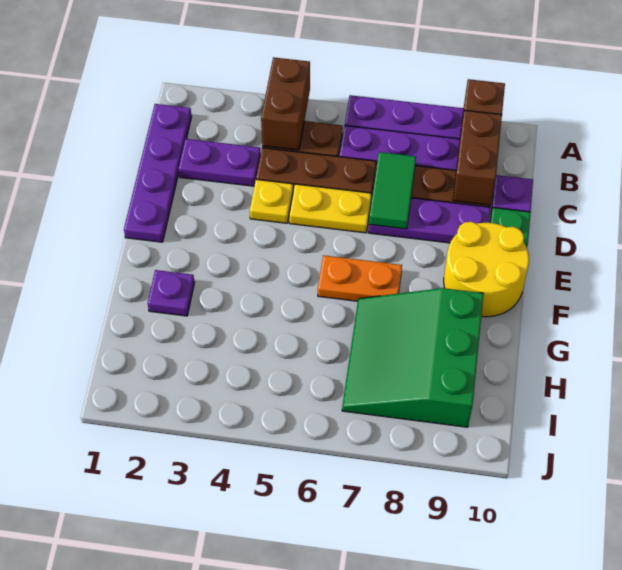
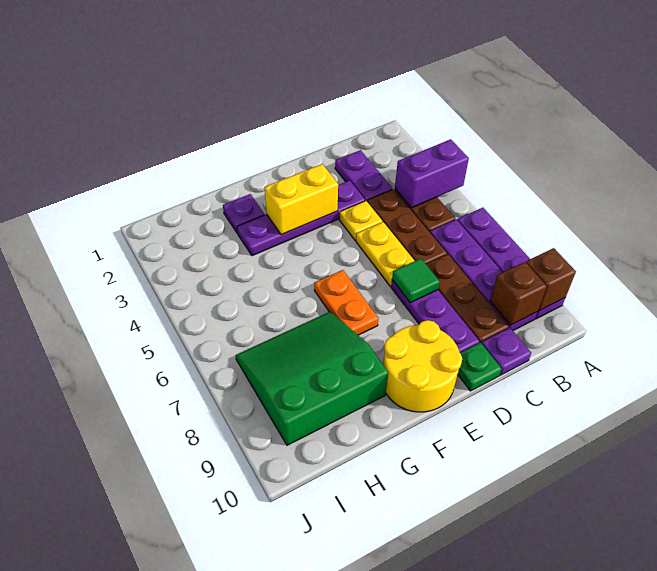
brown 1x2 brick [261,57,310,150] -> purple 1x2 brick [395,139,469,208]
purple 1x4 plate [124,104,192,242] -> purple 1x4 plate moved to [237,180,365,256]
brown 1x2 brick [453,110,502,206] -> brown 1x1 brick [490,262,547,325]
green 1x2 tile [369,152,416,229] -> green 1x1 tile [392,259,440,303]
none -> yellow 1x2 brick [265,164,338,235]

